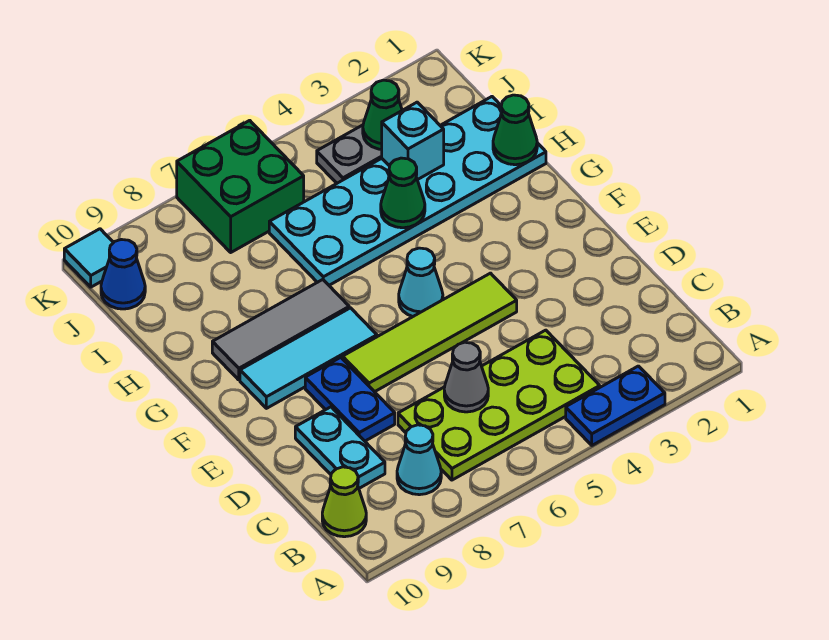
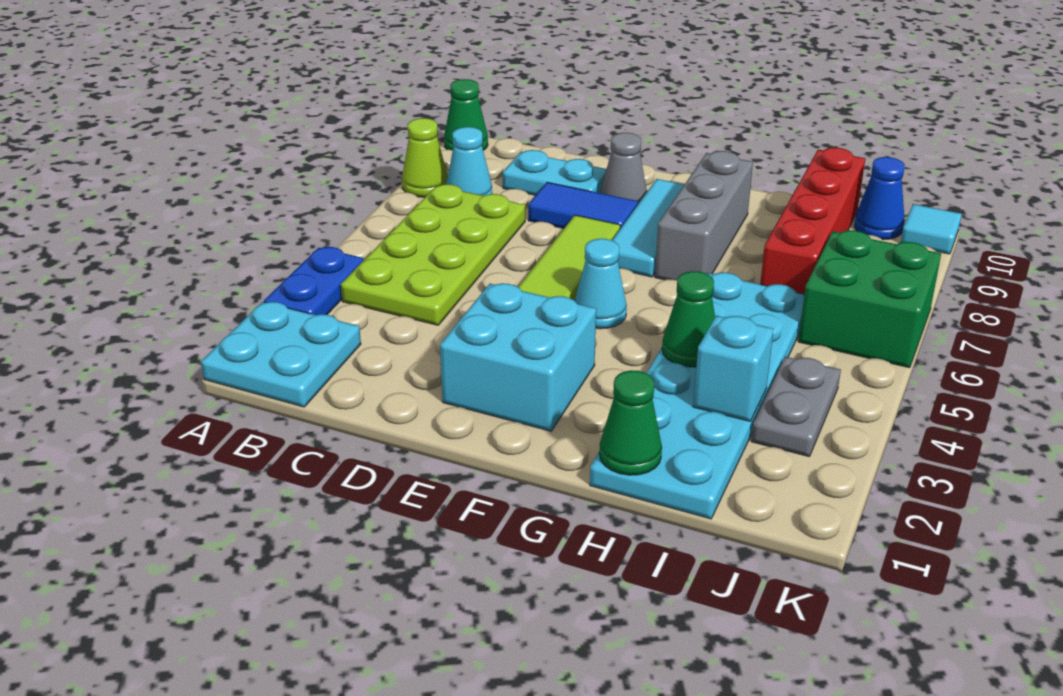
none -> cyan 2x2 plate [201,302,361,407]
lime 1x1 cone [322,467,366,537] -> lime 1x1 cone moved to [402,118,448,197]
grey 1x1 cone [444,342,488,412] -> grey 1x1 cone moved to [600,133,647,204]
blue 1x2 plate [305,357,395,441] -> blue 1x2 tile [528,182,638,228]
none -> cyan 2x2 brick [440,283,596,431]
grey 1x3 tile [212,280,349,380] -> grey 1x3 brick [655,151,753,280]
none -> red 1x4 brick [760,148,865,294]
green 1x1 cone [363,80,402,149] -> green 1x1 cone moved to [444,79,488,150]

